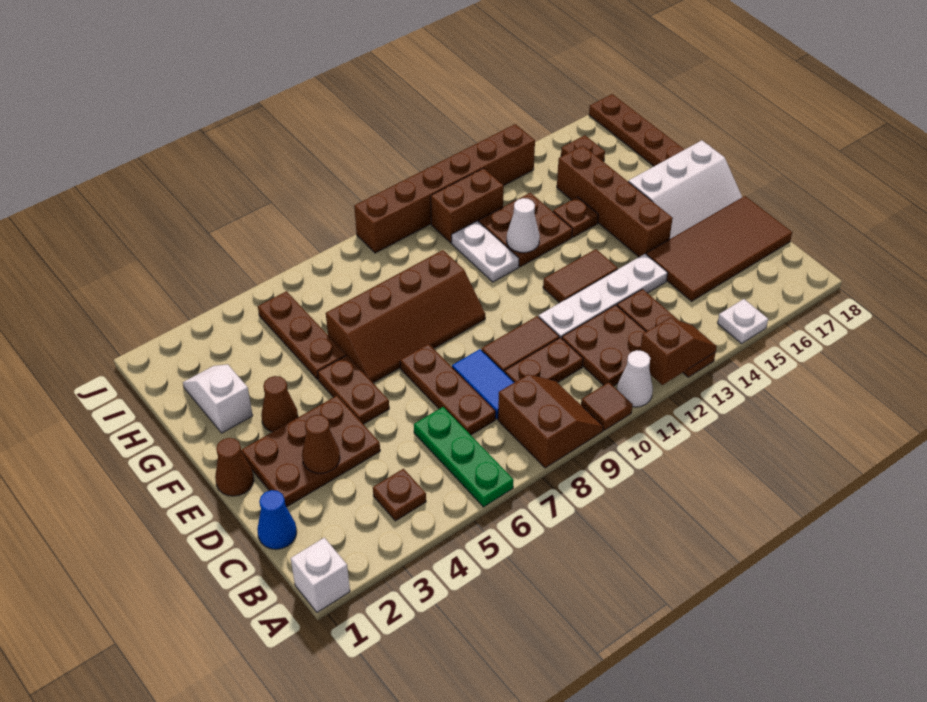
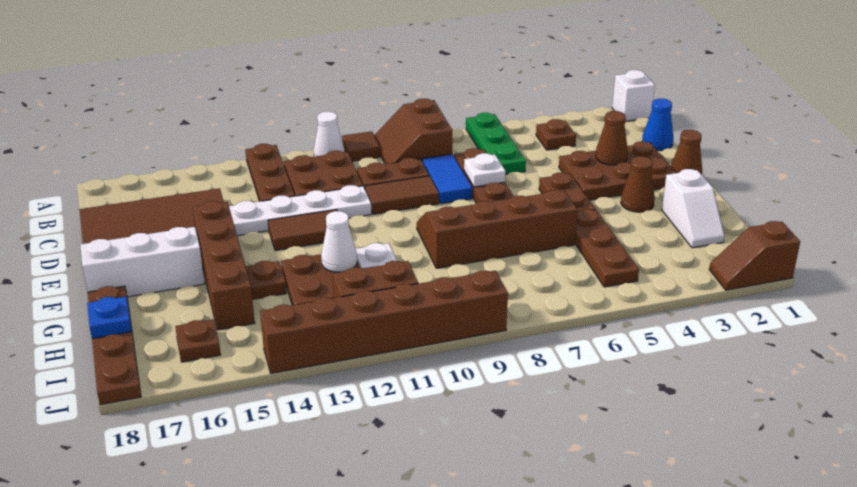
brown 1x2 slope [640,318,717,385] -> brown 1x2 slope moved to [709,221,800,290]
white 1x1 plate [718,299,768,343] -> white 1x1 plate moved to [464,153,506,187]
none -> blue 1x1 plate [87,297,132,339]

